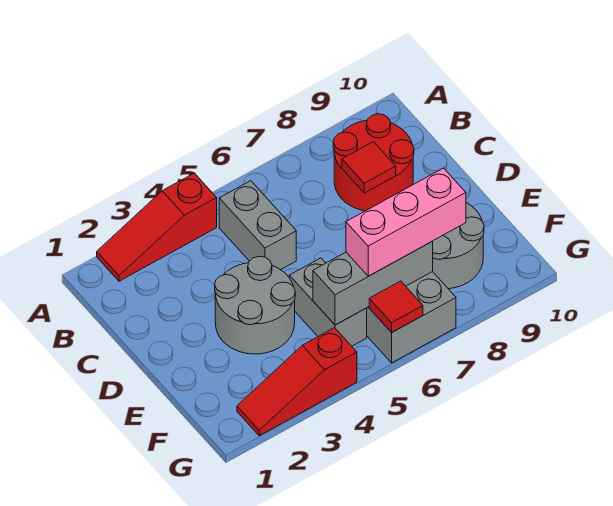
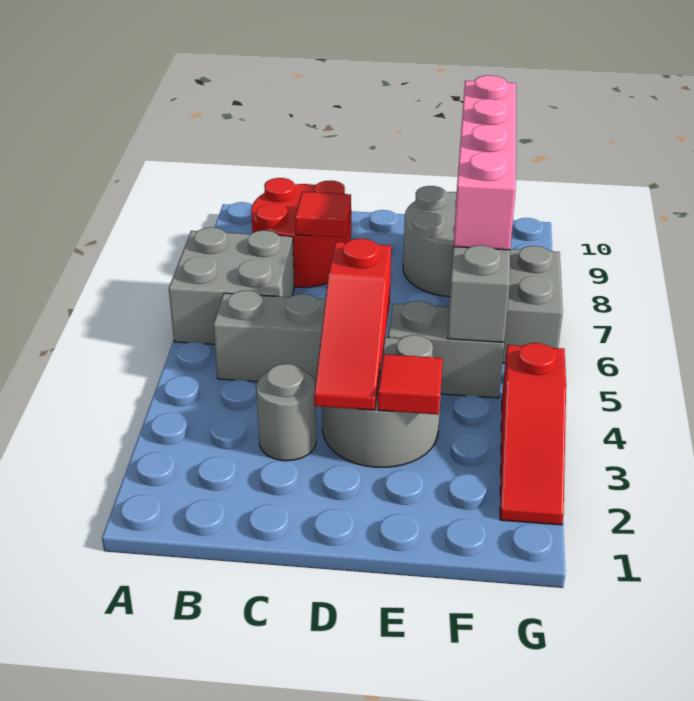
red 1x3 slope [97,173,217,281] -> red 1x3 slope moved to [314,238,391,410]
none -> grey 2x2 brick [169,227,294,344]
none -> grey 1x1 round brick [256,364,316,461]
pink 1x3 brick [346,168,466,276] -> pink 1x4 brick [453,75,516,250]
red 1x1 tile [369,281,423,333] -> red 1x1 tile moved to [378,354,443,415]

